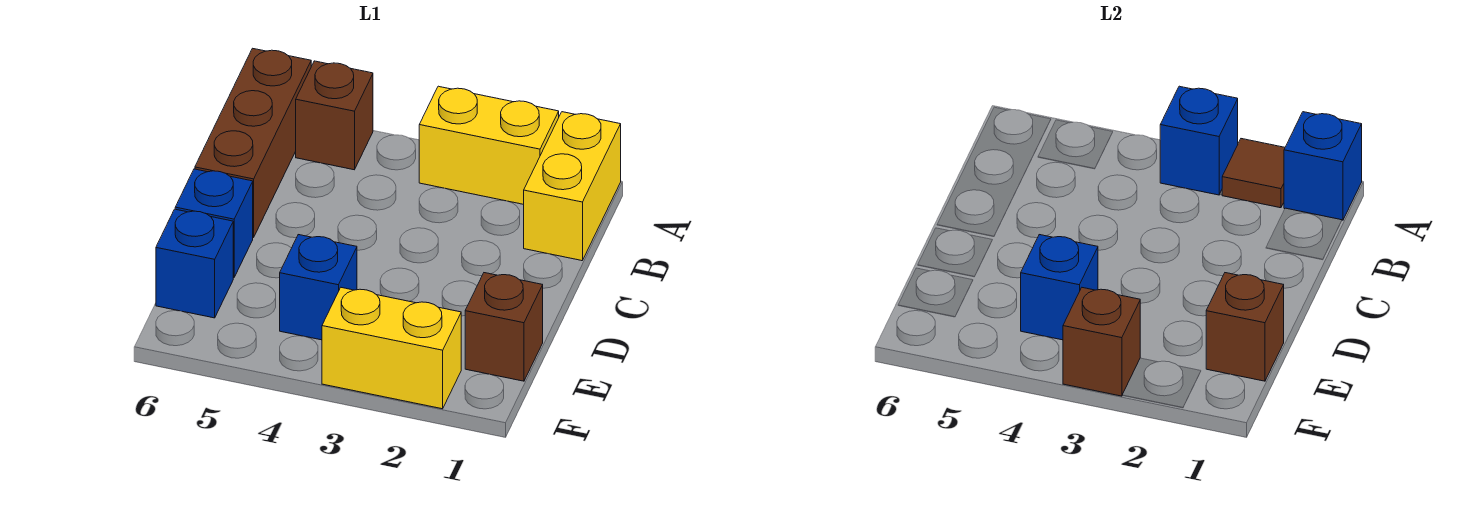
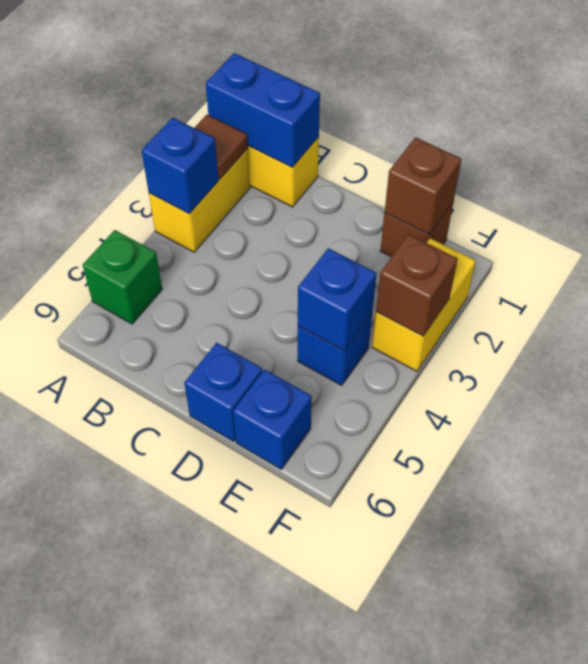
blue 1x1 brick [1284,112,1362,220] -> blue 1x2 brick [206,53,320,168]
brown 1x1 brick [296,61,373,170] -> green 1x1 brick [83,230,162,324]
brown 1x3 brick [195,48,311,238] -> none

